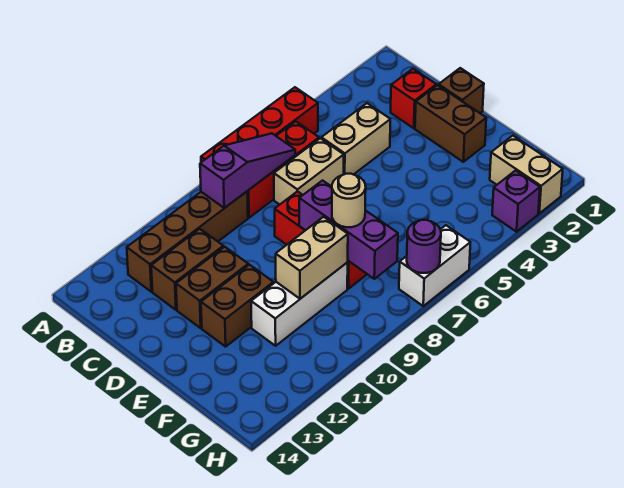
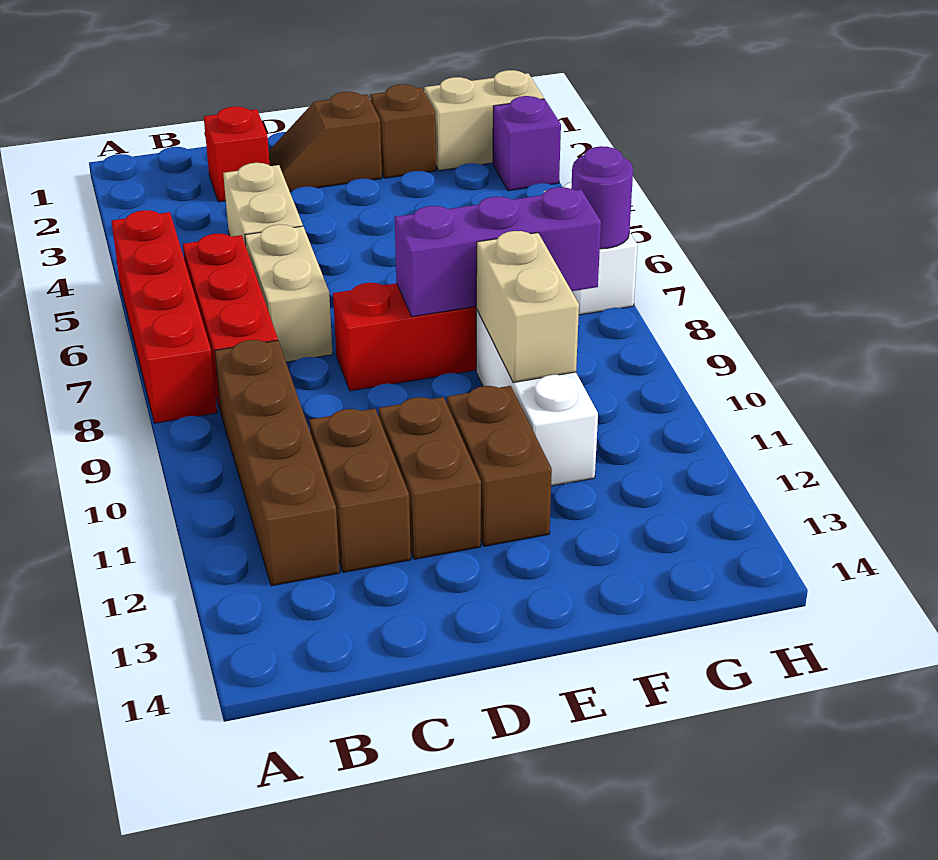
purple 1x3 slope [200,133,295,208] -> none
brown 1x1 brick [439,68,484,113] -> brown 1x1 brick moved to [370,84,436,178]
brown 1x2 brick [415,85,486,162] -> brown 1x2 slope [269,92,382,192]
tan 1x1 round brick [332,174,366,227] -> none

